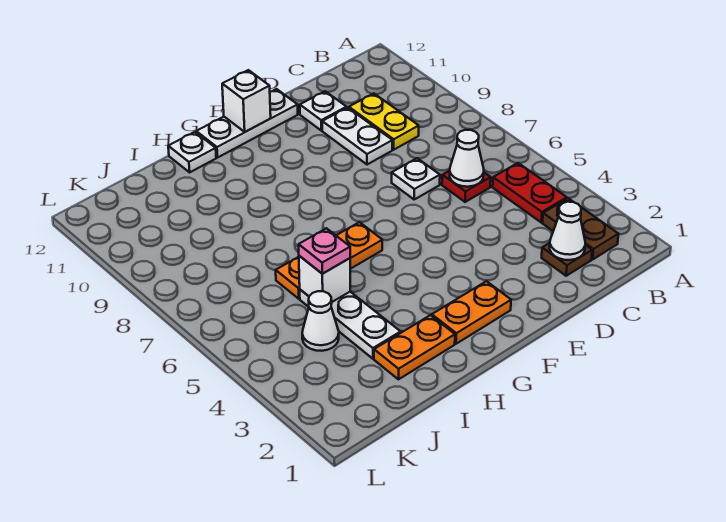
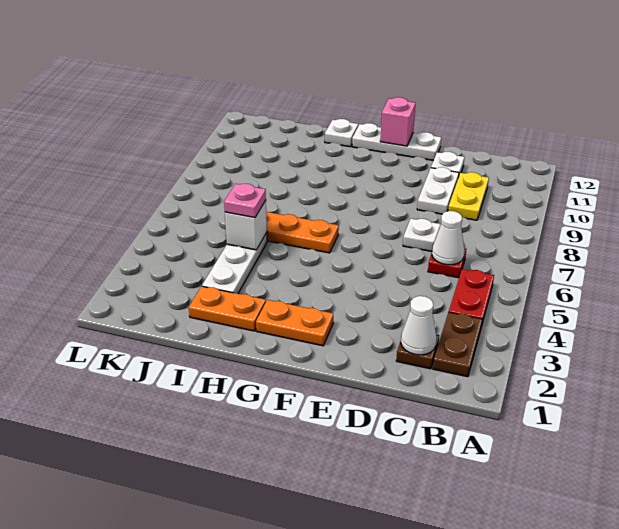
white 1x1 brick [222,70,271,132] -> pink 1x1 brick [380,97,415,146]
white 1x1 cone [302,291,339,351] -> none

